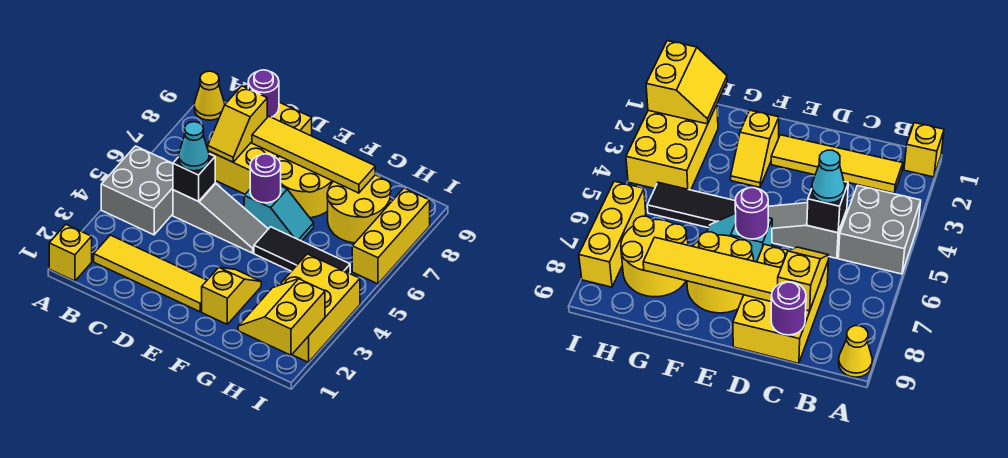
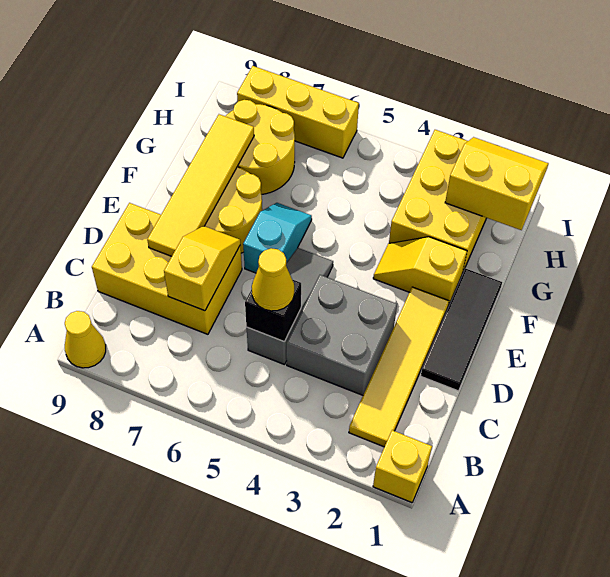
grey 2x2 brick [101,146,173,235] -> grey 2x2 brick moved to [286,275,397,395]
cyan 1x1 cone [179,122,209,171] -> yellow 1x1 cone [252,248,294,311]
yellow 1x2 slope [208,86,267,162] -> yellow 1x2 slope turned to [164,226,240,311]
purple 1x1 round brick [248,70,279,117] -> none
purple 1x1 round brick [250,154,281,203] -> none
black 1x3 tile [254,227,350,273] -> black 1x3 tile moved to [421,269,502,391]
yellow 2x2 slope [238,279,325,355] -> yellow 2x2 slope turned to [445,137,549,230]
yellow 2x3 brick [280,254,360,362] -> yellow 2x3 brick turned to [389,130,486,274]

